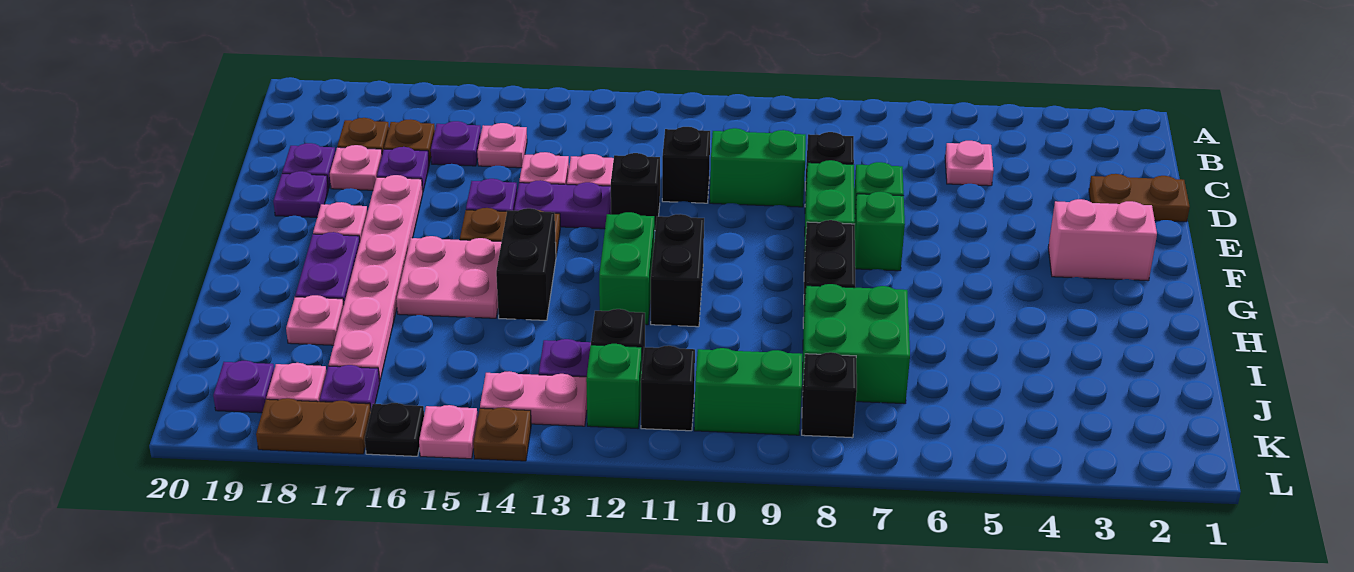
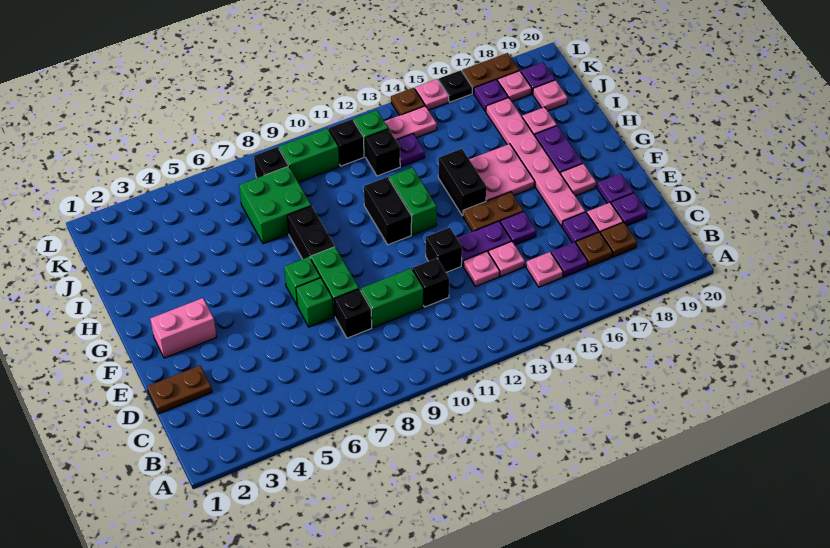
pink 1x1 plate [945,141,993,186] -> pink 1x1 plate moved to [533,80,568,111]

